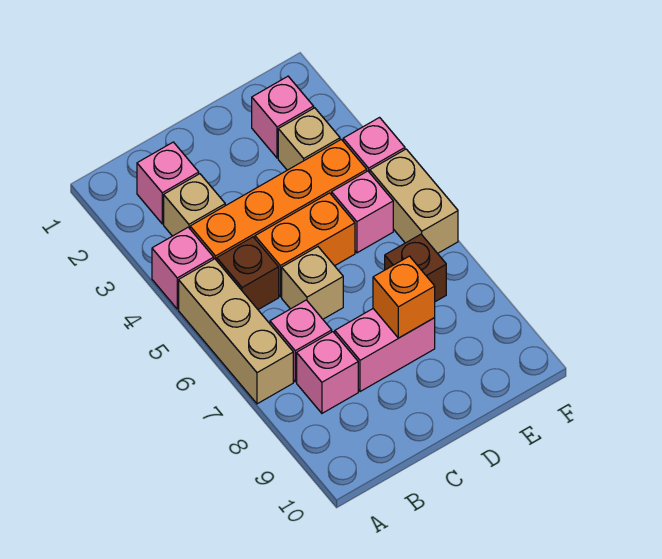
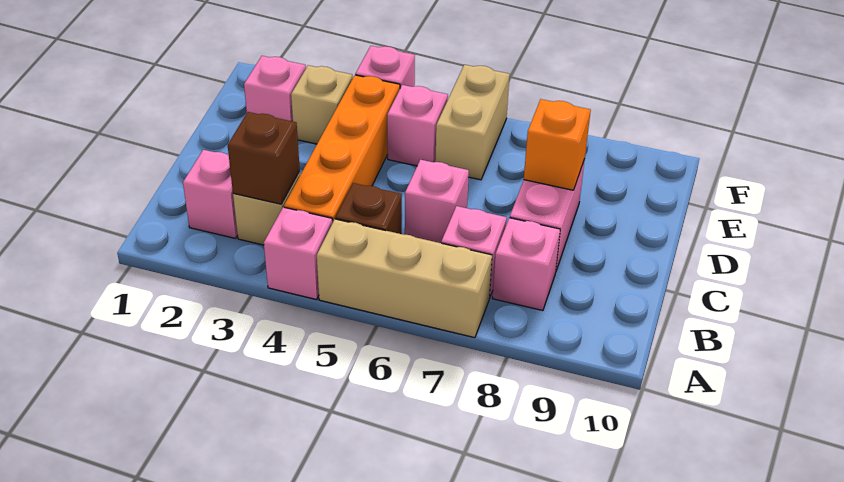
orange 1x2 brick [255,193,355,297] -> none
tan 1x1 brick [282,247,343,319] -> pink 1x1 brick [405,160,469,243]
brown 1x1 brick [385,234,446,302] -> brown 1x1 brick moved to [228,112,300,204]
tan 1x2 brick [370,149,458,253] -> tan 1x2 brick turned to [435,65,510,180]

